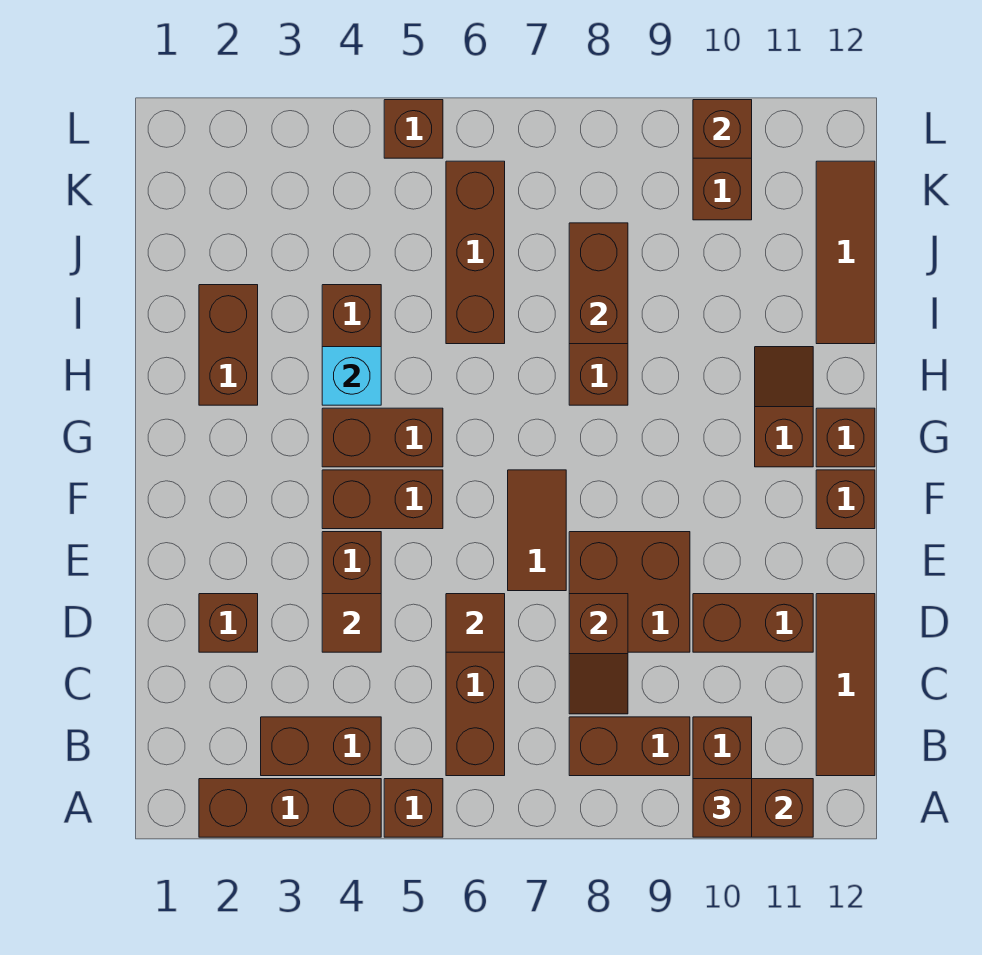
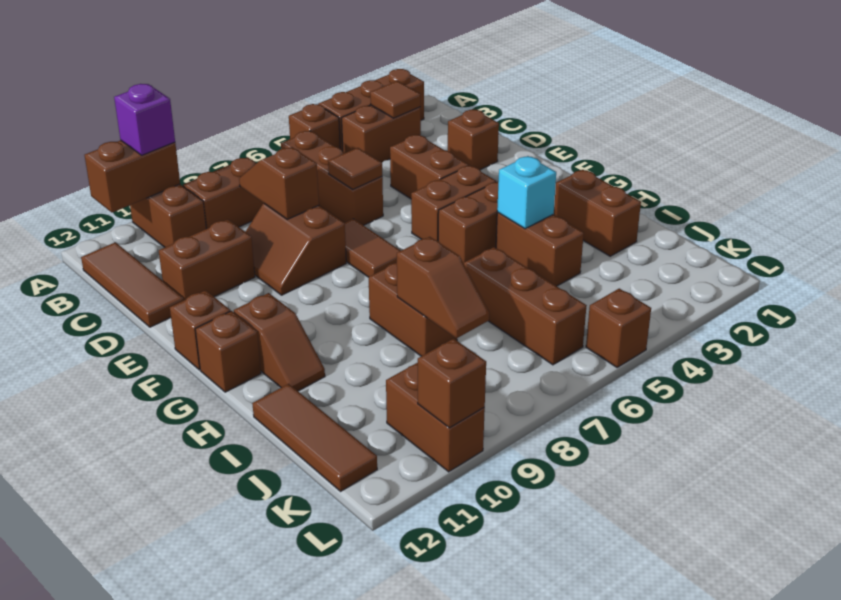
brown 1x1 brick [693,779,752,837] -> purple 1x1 brick [114,84,175,155]
brown 1x1 tile [322,594,381,652] -> brown 1x1 tile moved to [370,81,421,118]
brown 2x2 brick [569,532,690,652] -> brown 2x2 slope [246,204,346,295]
brown 1x2 brick [569,223,628,344] -> brown 1x2 slope [397,237,489,338]

